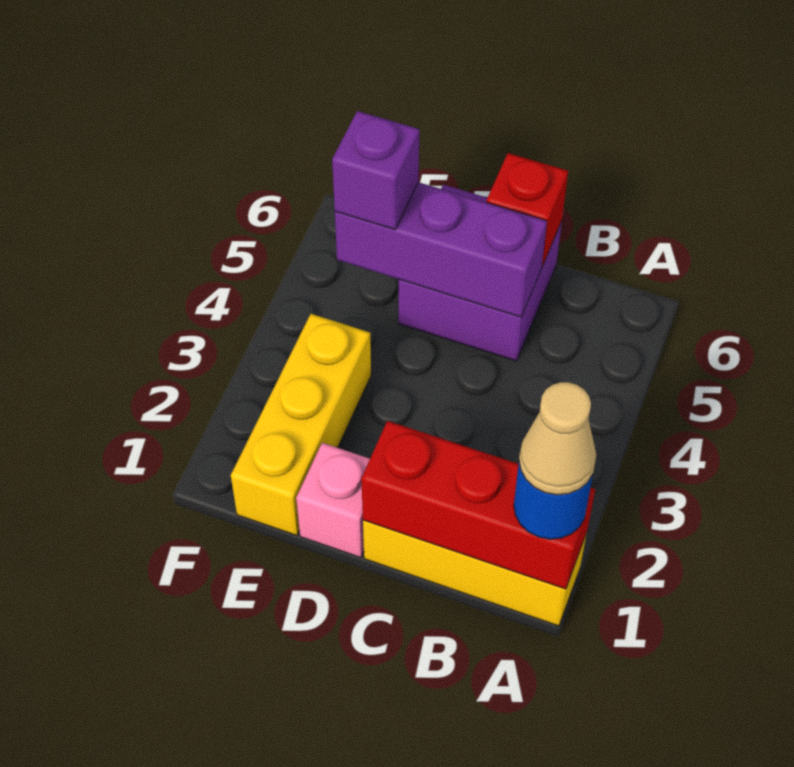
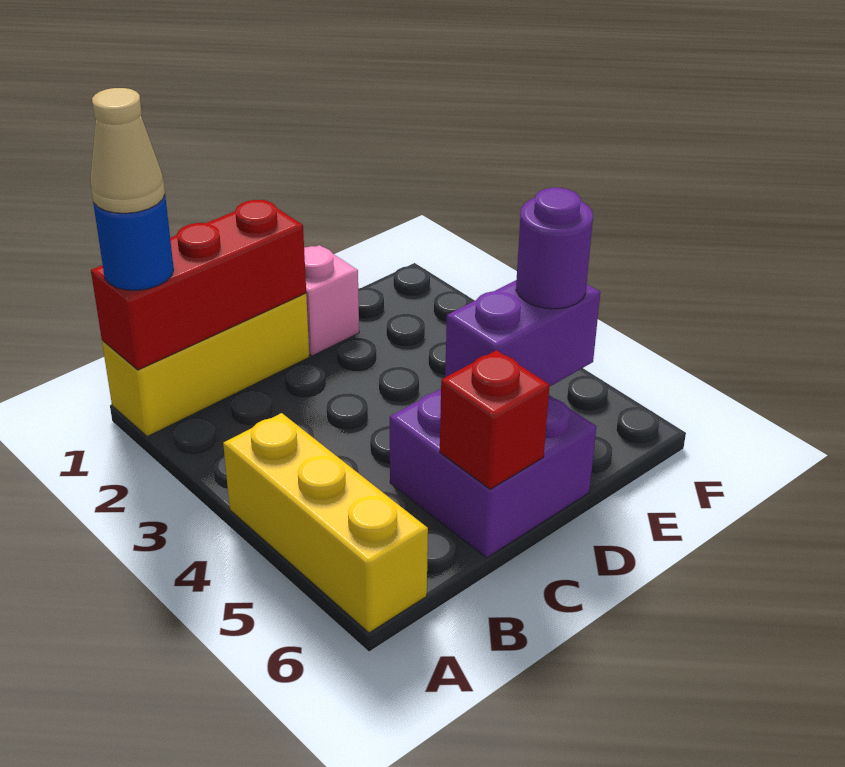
purple 1x3 brick [335,182,547,317] -> purple 1x2 brick [445,280,600,386]
yellow 1x3 brick [231,314,371,536] -> yellow 1x3 brick moved to [223,413,428,633]
purple 1x1 brick [332,111,419,230] -> purple 1x1 round brick [516,188,593,309]

